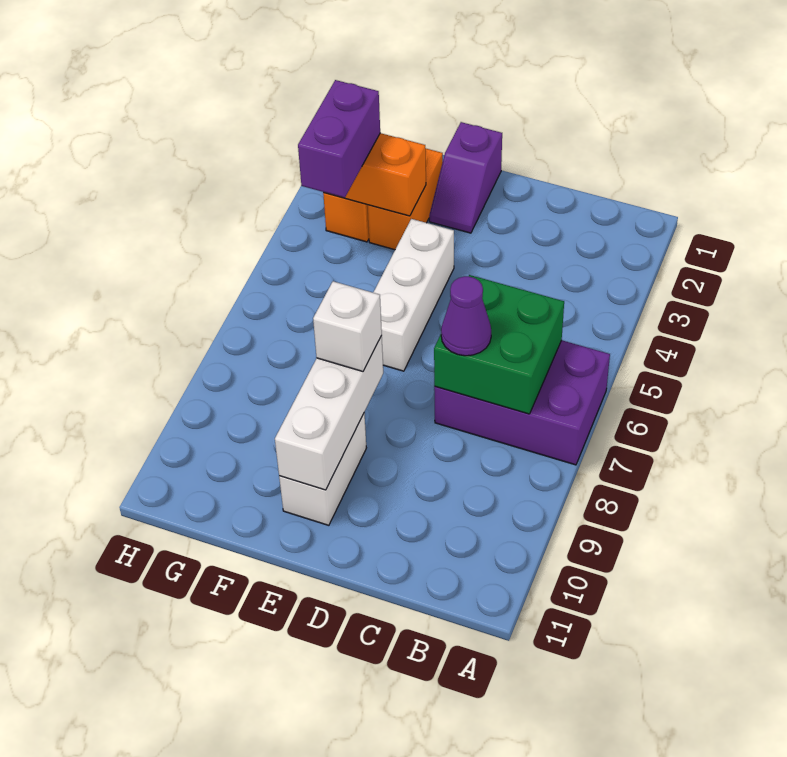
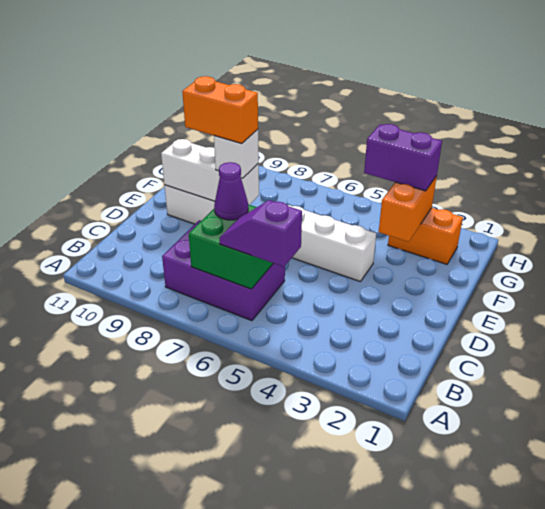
purple 2x3 brick [434,340,610,465] -> purple 2x3 brick turned to [162,220,285,321]
purple 1x2 slope [429,122,502,233] -> purple 1x2 slope moved to [220,200,302,267]
orange 1x2 brick [367,149,443,250] -> orange 1x2 brick moved to [182,76,258,144]

